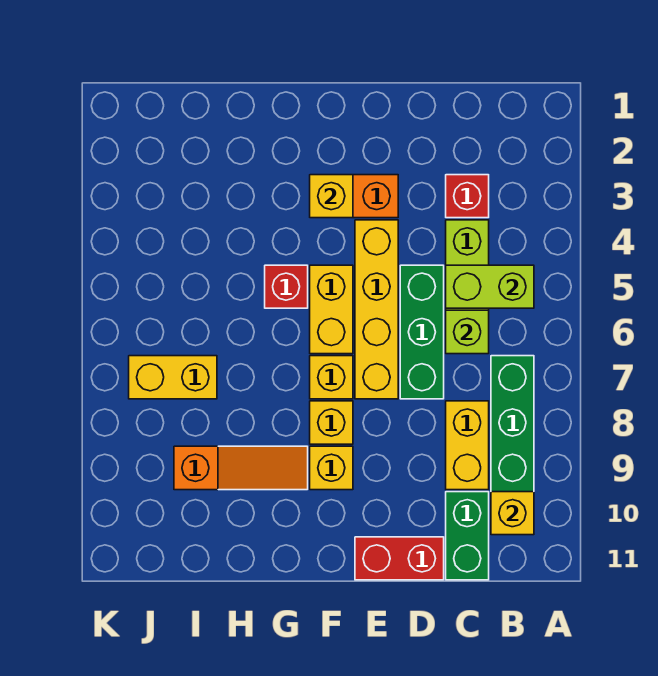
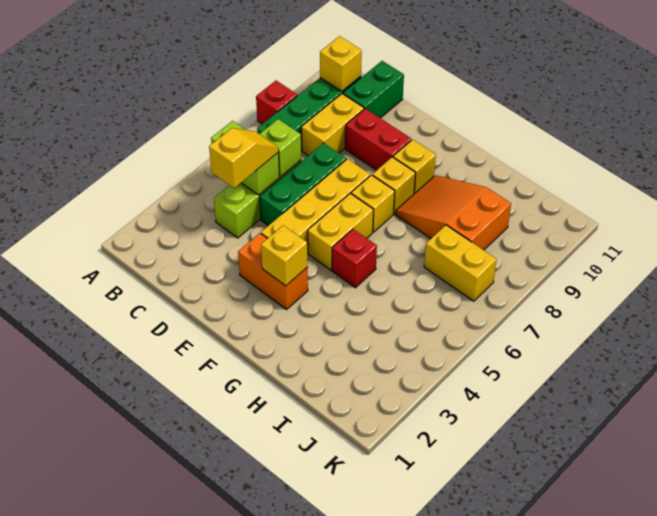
red 1x1 brick [446,175,489,218] -> red 1x1 brick moved to [256,81,297,124]
none -> yellow 1x2 slope [209,128,279,188]
red 1x2 brick [355,537,444,580] -> red 1x2 brick moved to [345,109,411,170]
orange 1x3 slope [174,446,308,490] -> orange 2x3 slope [396,175,511,250]

